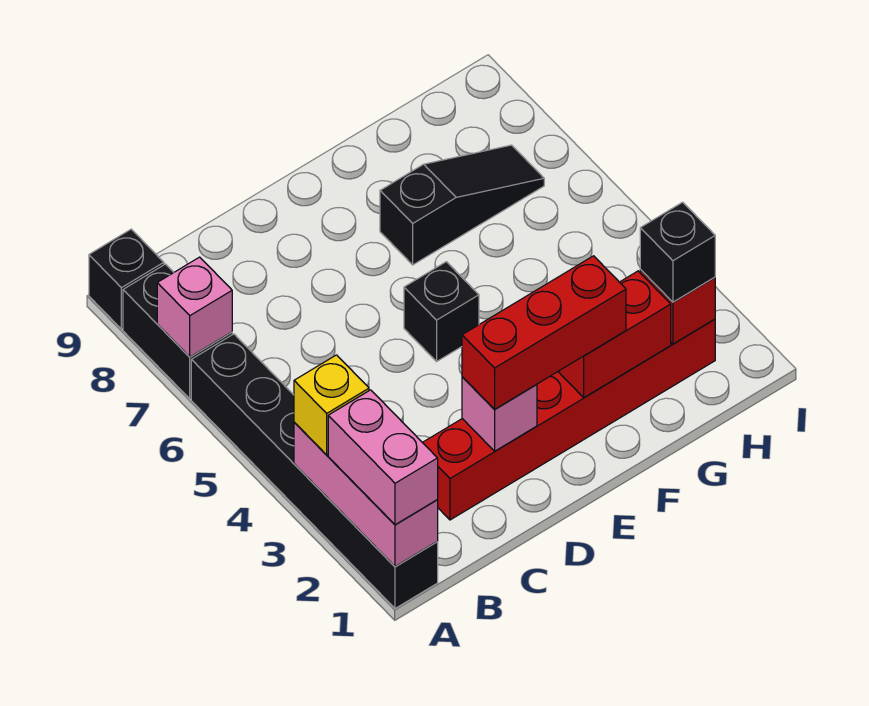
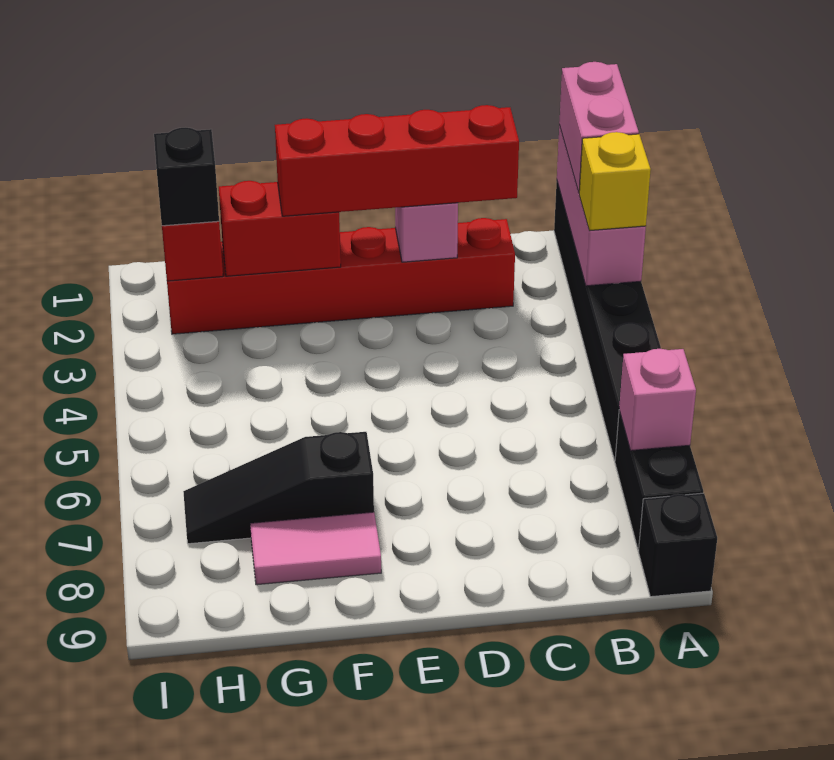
red 1x3 brick [462,256,626,409] -> red 1x4 brick [275,105,519,216]
black 1x1 brick [404,262,479,361] -> none
none -> pink 1x2 tile [250,512,381,585]

